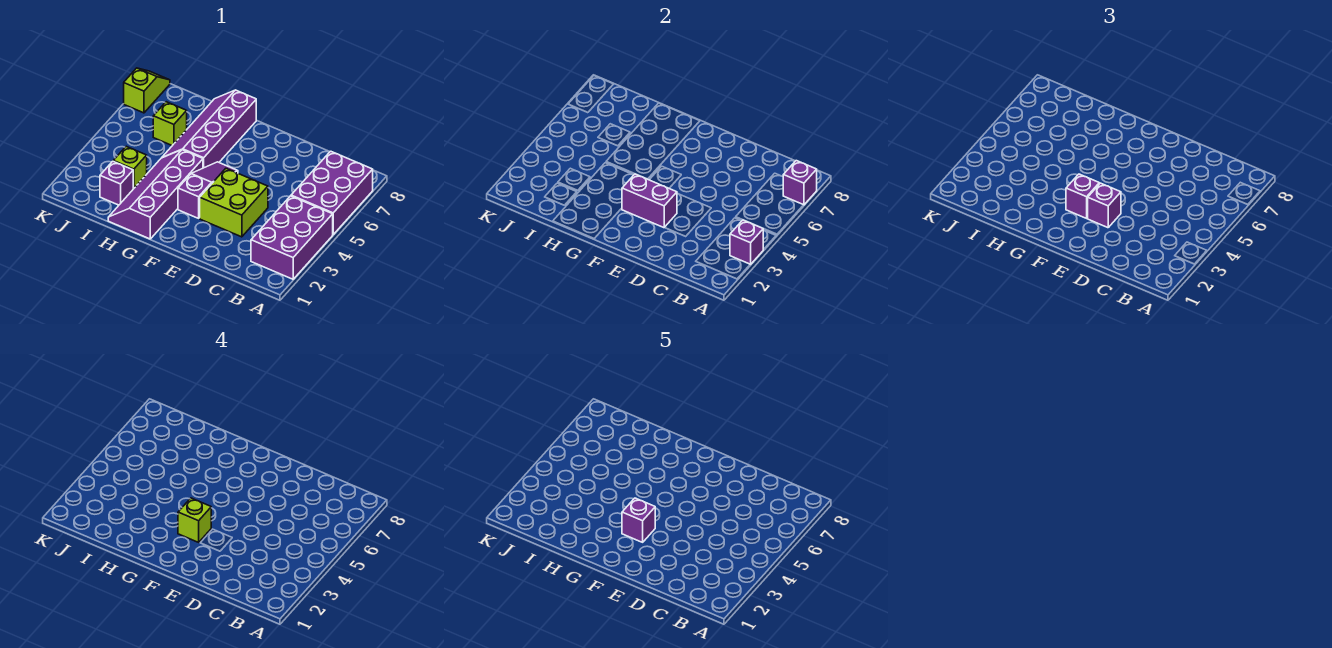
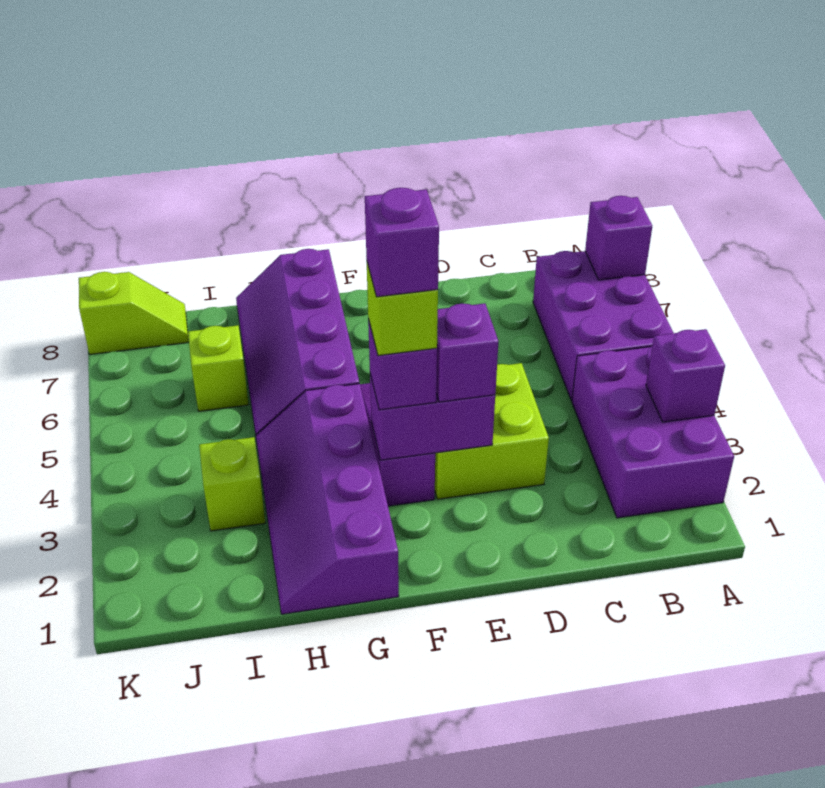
purple 1x1 brick [100,161,133,205] -> none
lime 1x2 slope [124,68,170,113] -> lime 1x2 slope turned to [79,272,189,354]

